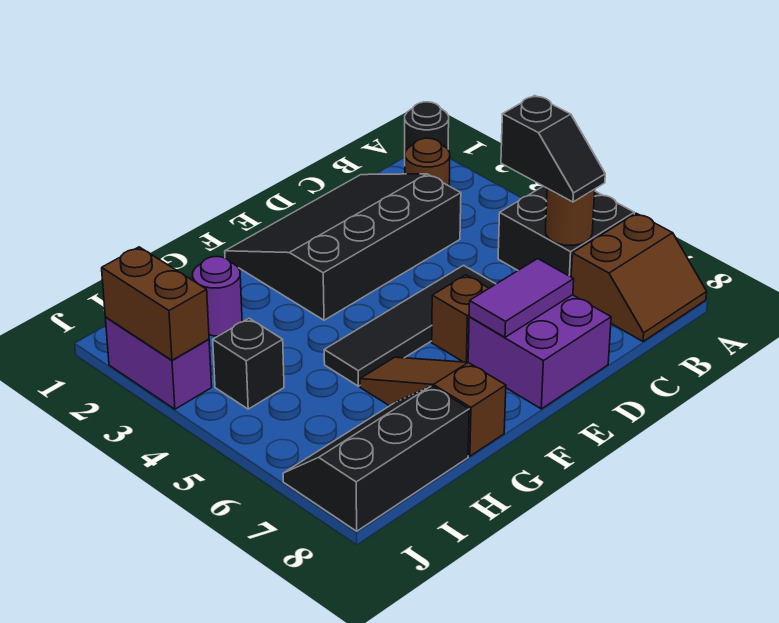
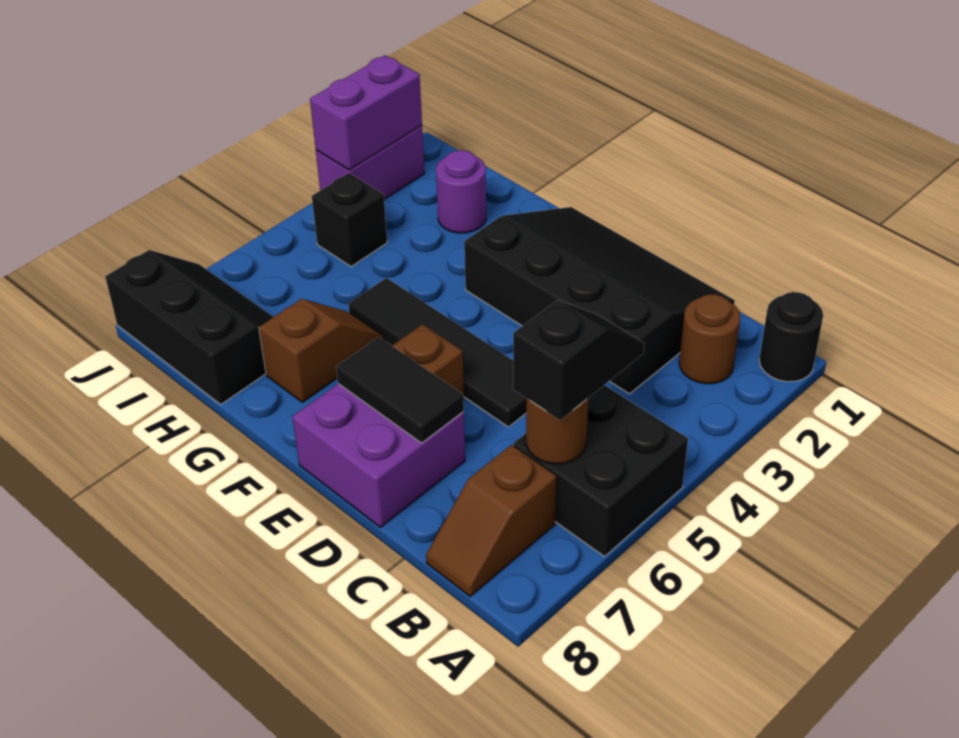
brown 2x2 slope [571,213,707,341] -> brown 1x2 slope [426,445,556,596]
black 1x2 slope [501,96,605,202] -> black 1x2 slope turned to [513,300,645,420]
purple 1x2 tile [469,259,574,337] -> black 1x2 tile [336,337,464,443]
brown 1x3 slope [360,357,506,456] -> brown 1x2 slope [259,299,384,402]
brown 1x2 brick [102,247,209,360] -> purple 1x2 brick [310,55,422,170]

